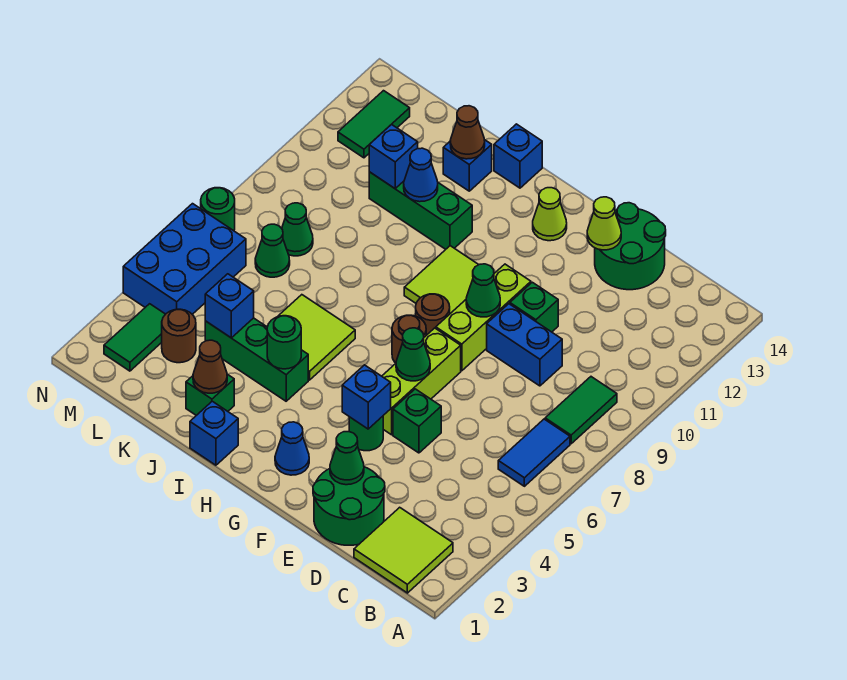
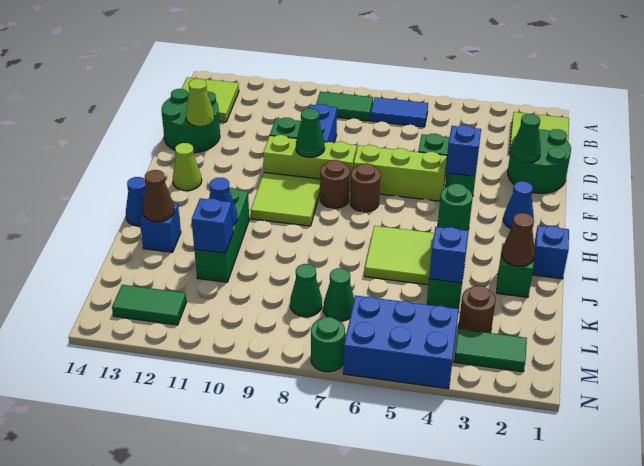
none -> lime 2x2 tile [182,77,239,122]
green 1x1 cone [396,328,430,381] -> none
blue 1x1 brick [494,124,542,188] -> blue 1x1 cone [126,177,146,226]

